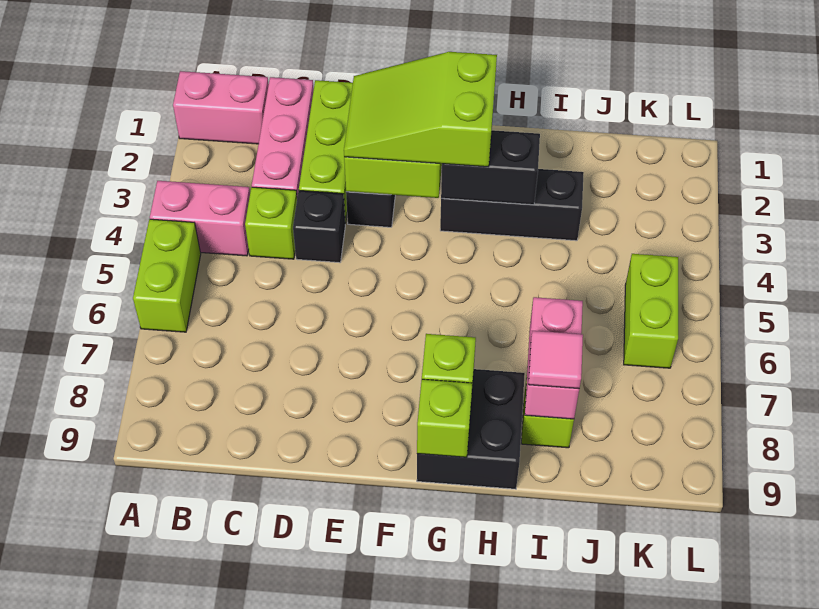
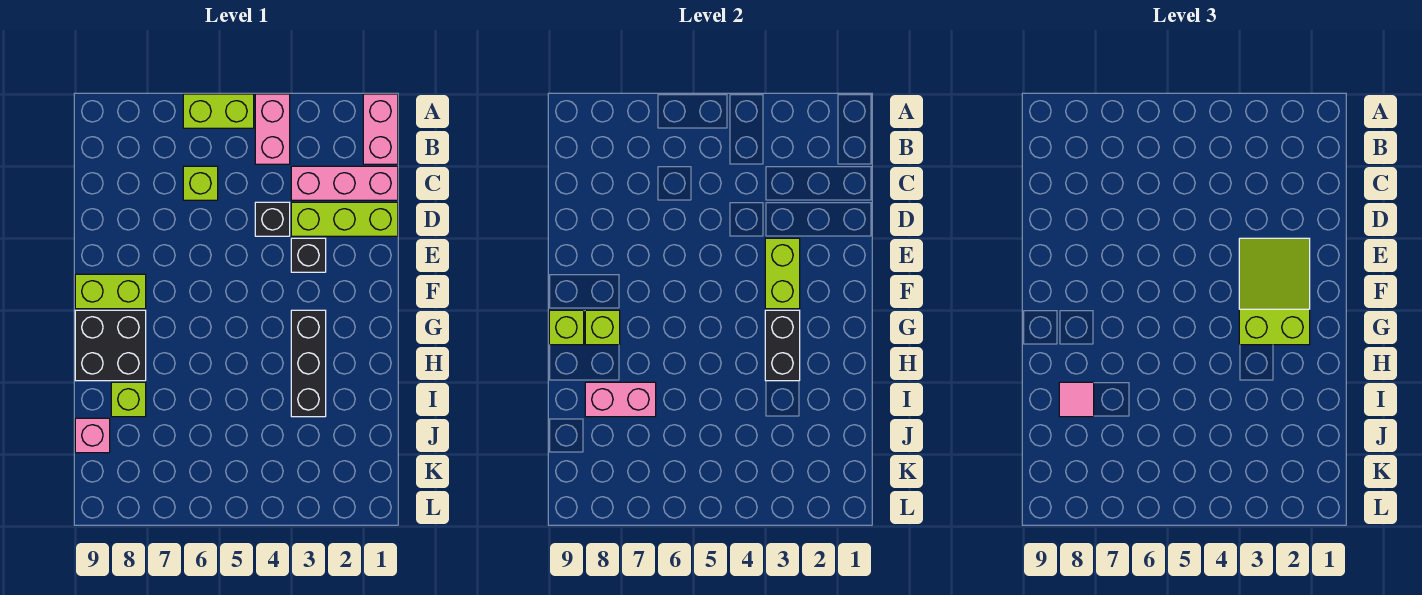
lime 1x1 brick [245,187,297,259] -> lime 1x1 brick moved to [183,166,218,200]
none -> pink 1x1 brick [75,418,110,453]
lime 1x2 brick [624,254,678,368] -> lime 1x2 brick moved to [75,274,146,309]

